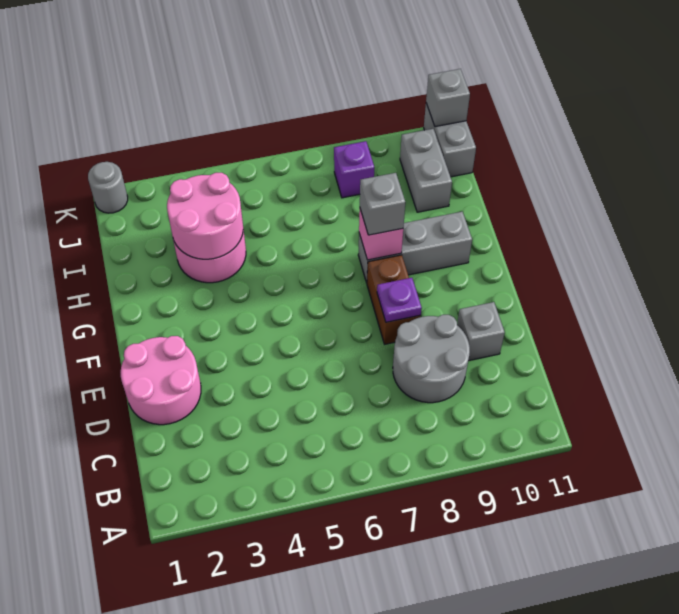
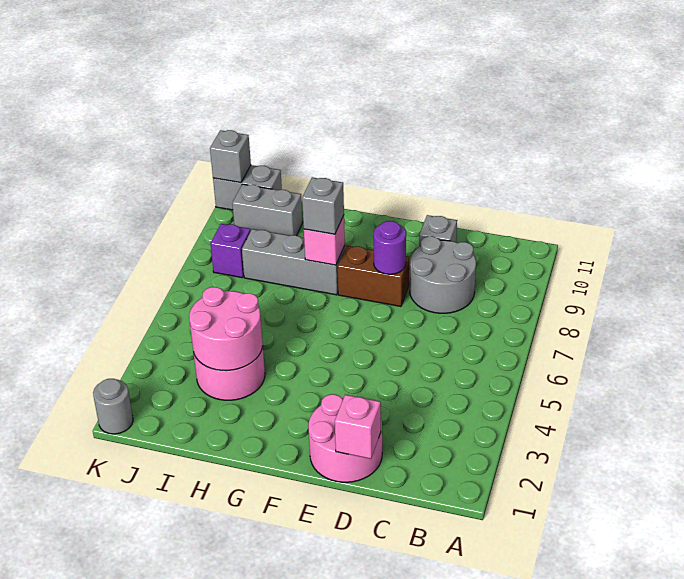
none -> pink 1x1 brick [335,395,381,459]
purple 1x1 plate [377,278,422,322] -> purple 1x1 round brick [374,221,406,274]
grey 1x3 brick [358,212,472,283] -> grey 1x3 brick turned to [242,229,345,295]

